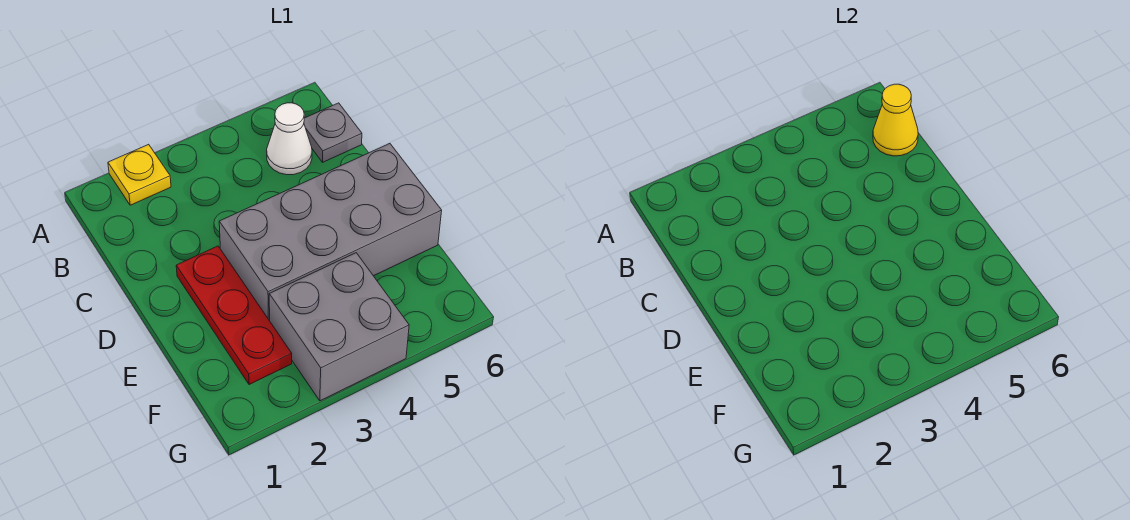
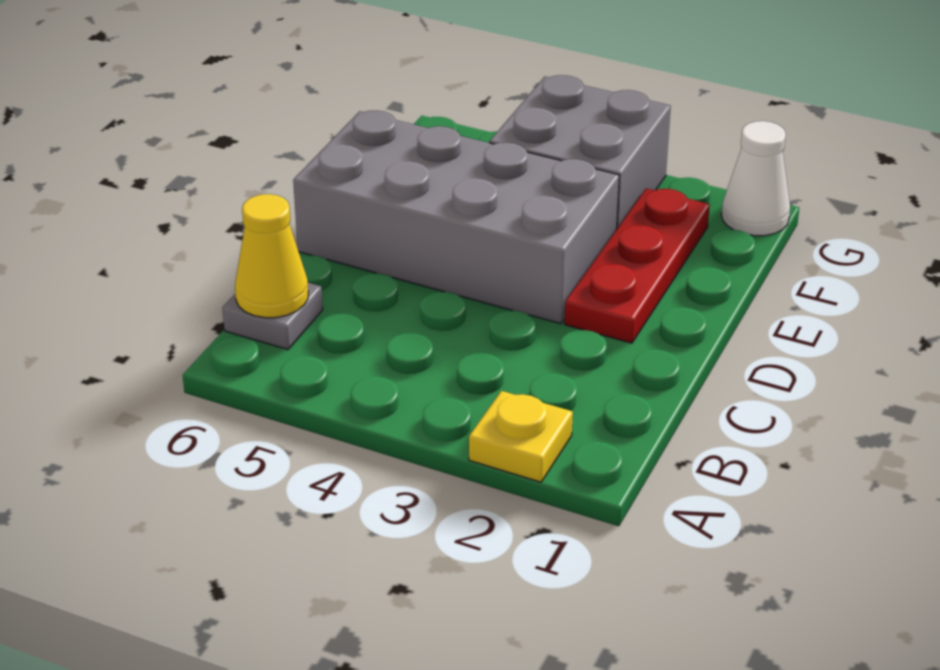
white 1x1 cone [267,103,312,175] -> white 1x1 cone moved to [721,121,790,236]

